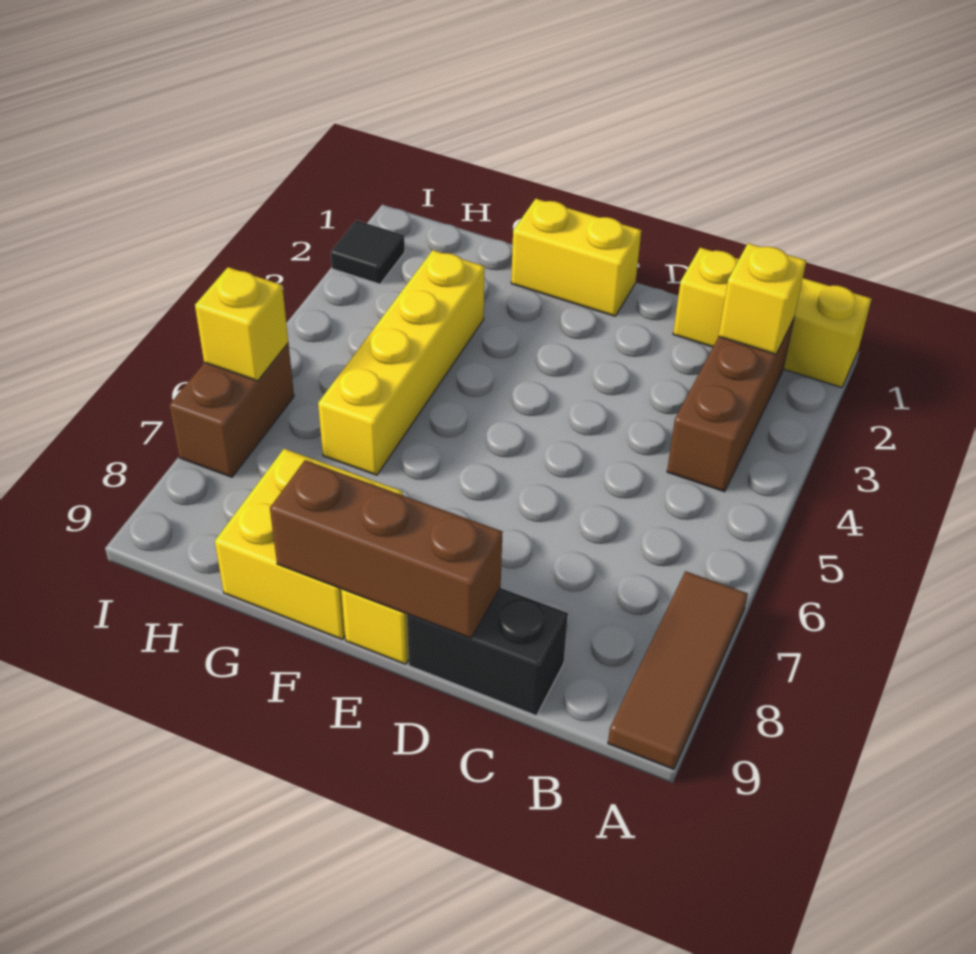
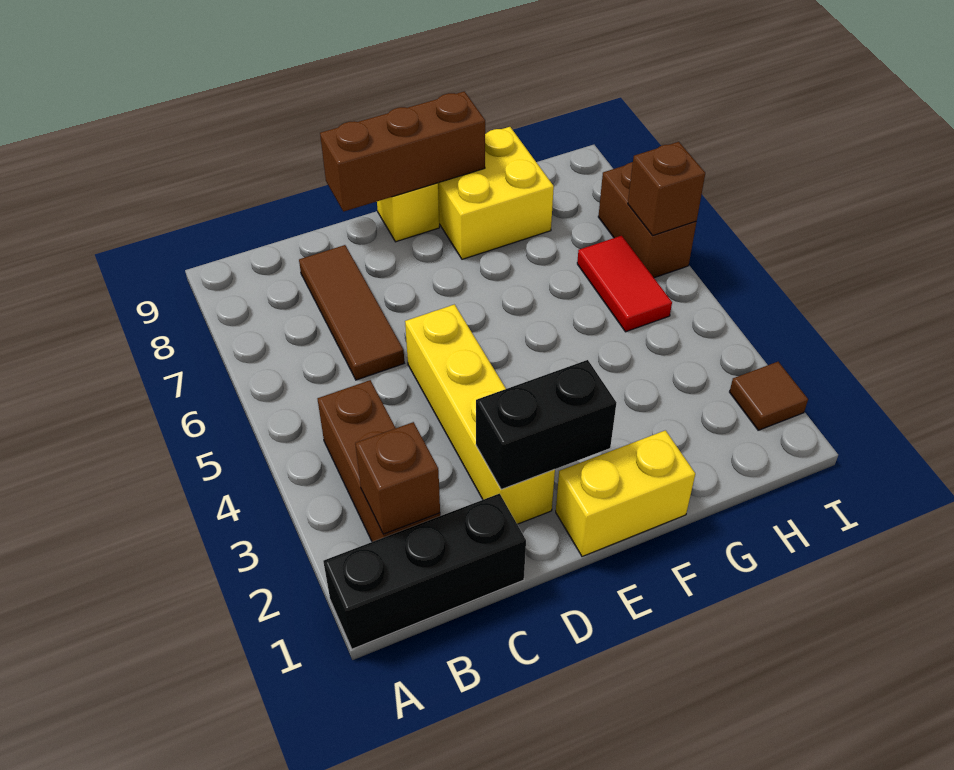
yellow 1x3 brick [673,248,871,388] -> black 1x3 brick [323,494,526,649]
brown 1x3 tile [608,571,748,769] -> brown 1x3 tile moved to [299,245,404,380]
yellow 1x1 brick [719,243,806,354] -> brown 1x1 brick [355,422,440,534]
black 1x2 brick [407,588,568,716] -> black 1x2 brick moved to [476,360,616,489]
yellow 1x4 brick [318,250,485,475] -> yellow 1x4 brick moved to [405,304,555,524]
none -> red 1x2 tile [577,236,672,332]
black 1x1 tile [331,220,405,284] -> brown 1x1 tile [730,362,808,430]
yellow 1x1 brick [195,267,288,381] -> brown 1x1 brick [628,142,705,235]

